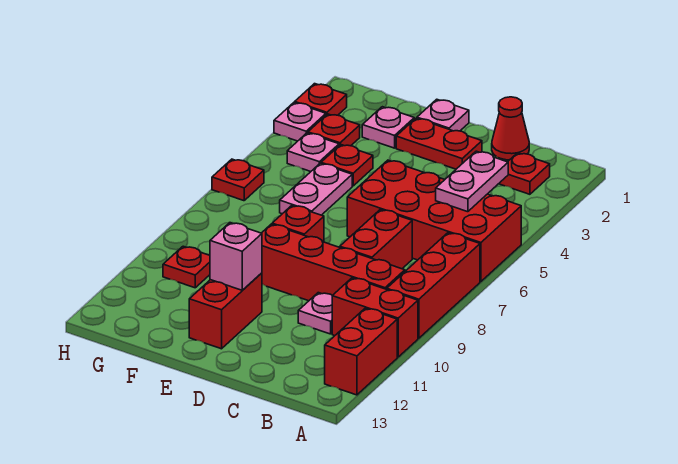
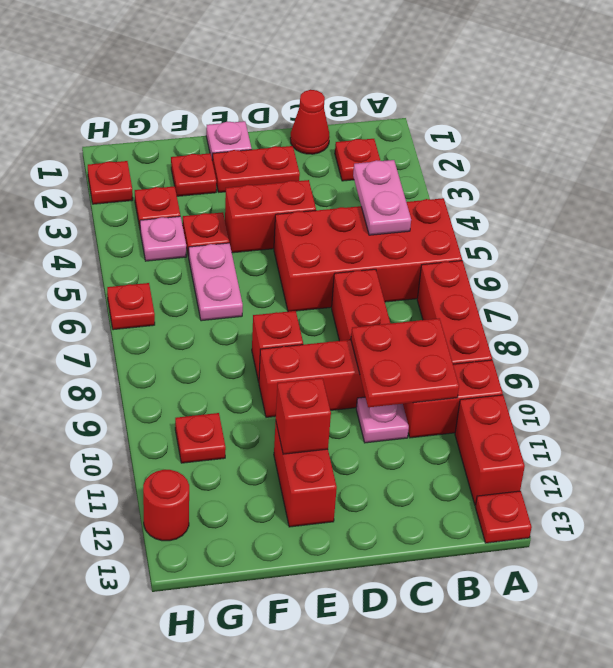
none -> red 1x1 plate [475,491,532,543]
none -> red 2x2 plate [351,318,459,407]
none -> red 1x2 brick [225,180,316,253]
pink 1x1 brick [210,223,262,290] -> red 1x1 brick [276,378,331,454]
pink 1x1 plate [362,107,414,148] -> red 1x1 plate [171,153,216,196]
pink 1x1 plate [274,102,326,141] -> none
none -> red 1x1 round brick [143,470,189,541]

